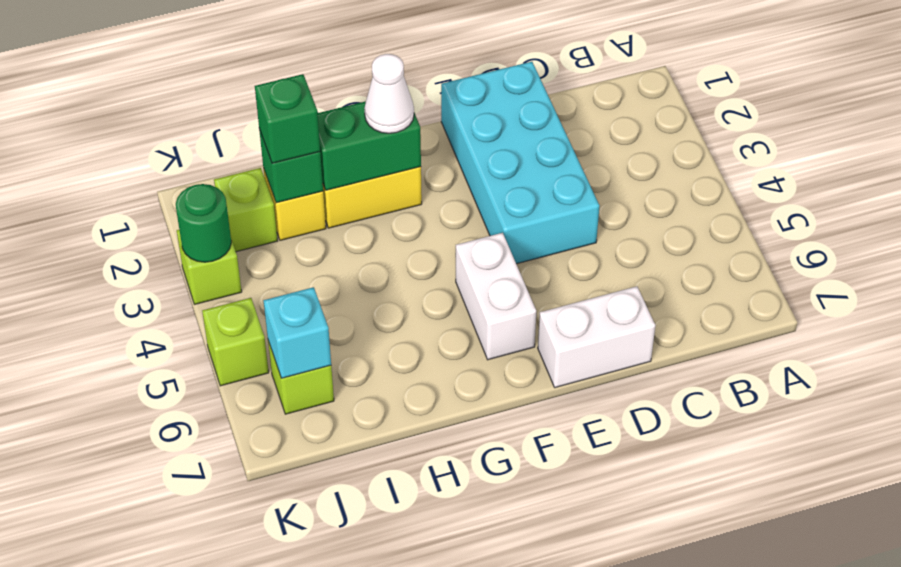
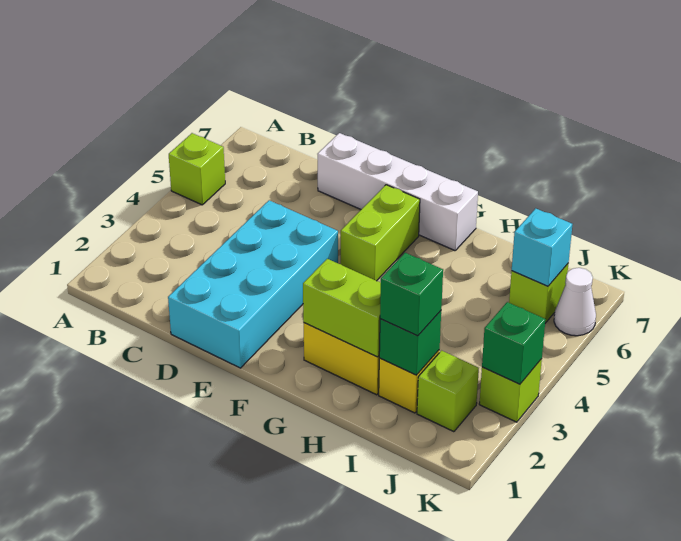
white 1x2 brick [538,286,655,388] -> white 1x4 brick [318,133,478,251]
white 1x2 brick [456,233,536,360] -> lime 1x2 brick [341,185,420,281]
green 1x2 brick [318,101,421,190] -> lime 1x2 brick [303,259,381,357]
white 1x1 cone [364,54,414,133] -> white 1x1 cone moved to [554,268,596,336]
green 1x1 round brick [176,184,231,262] -> green 1x1 brick [482,302,545,384]
lime 1x1 brick [202,298,269,386] -> lime 1x1 brick moved to [169,133,225,205]

